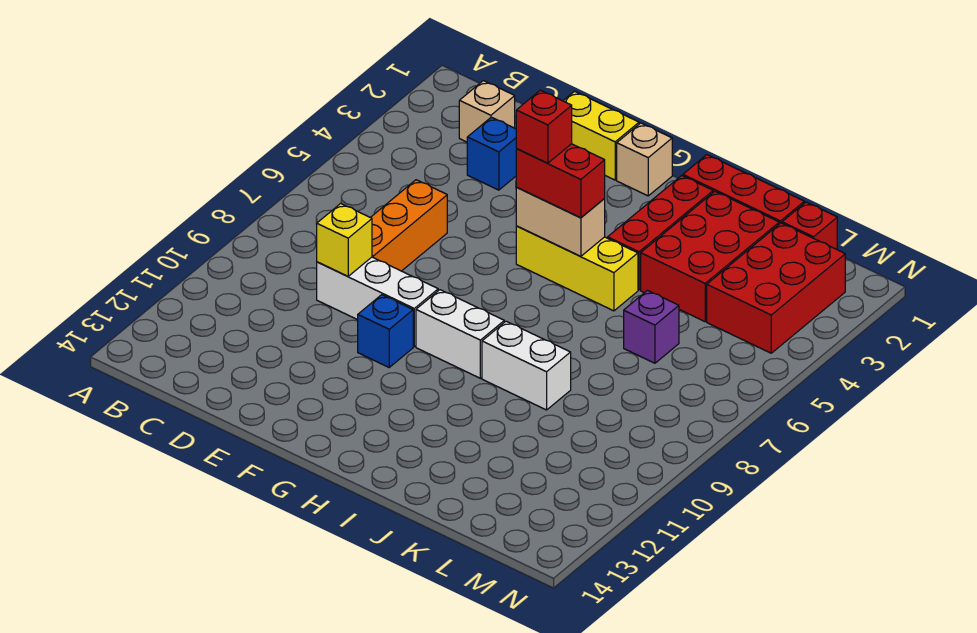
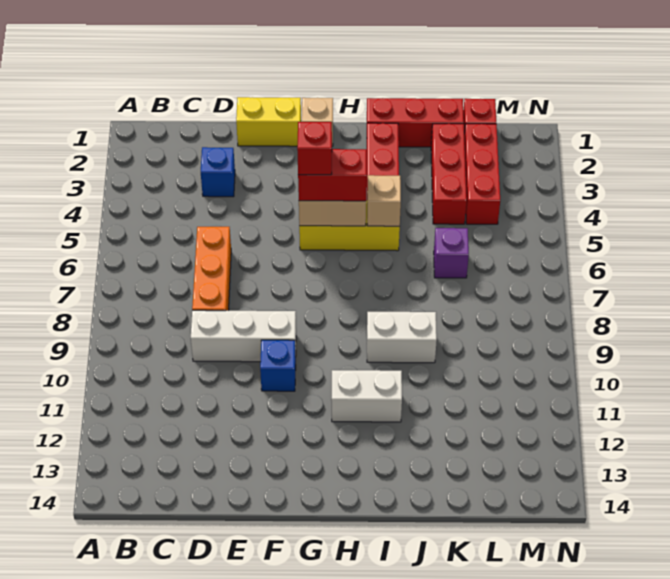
tan 1x1 brick [459,81,515,142] -> tan 1x1 brick moved to [367,175,401,226]
yellow 1x1 brick [317,204,372,276] -> none
white 1x2 brick [416,290,504,378] -> white 1x2 brick moved to [331,370,402,422]
red 2x3 brick [641,191,779,322] -> red 1x3 brick [431,124,467,224]
red 2x3 brick [707,223,845,353] -> red 1x3 brick [464,124,500,224]

